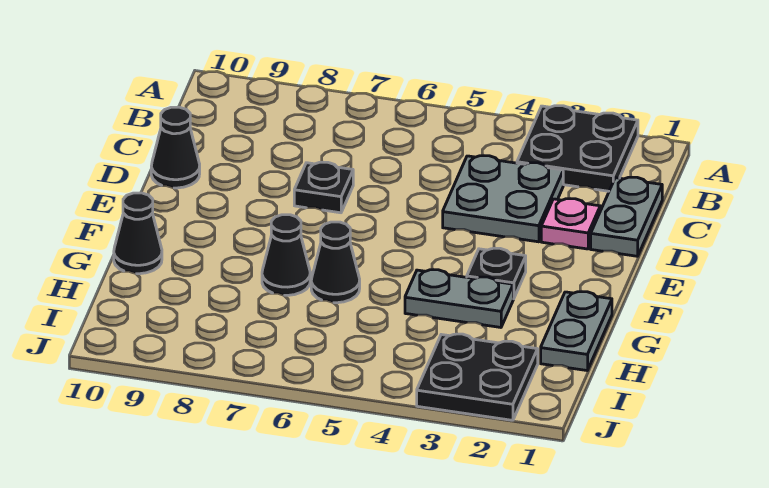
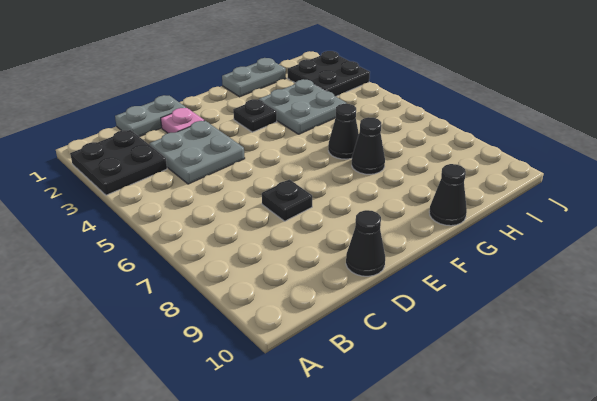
grey 1x2 plate [405,270,513,327] -> grey 2x2 plate [259,79,346,134]

